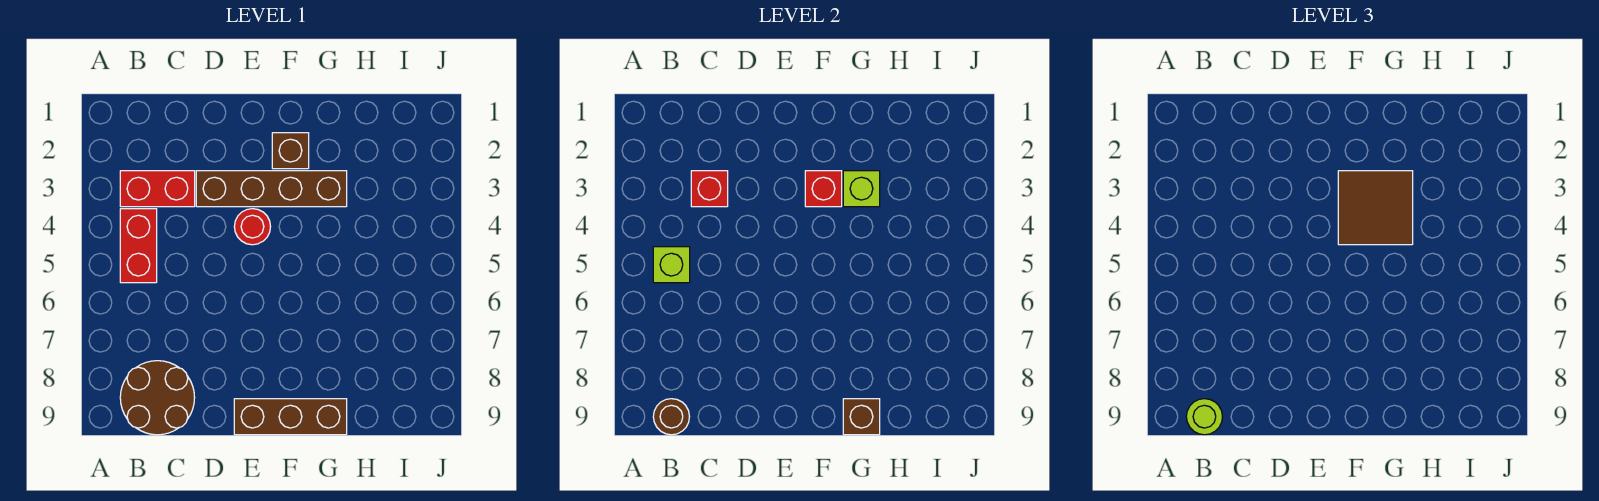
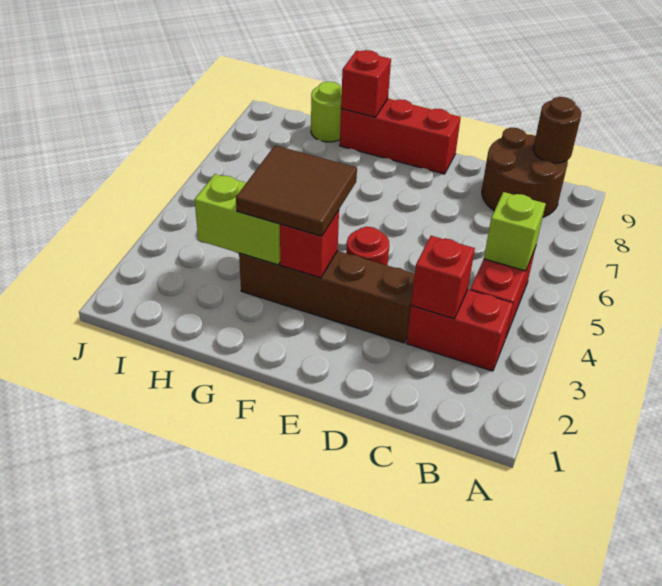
lime 1x1 round brick [1186,399,1223,435] -> lime 1x1 round brick moved to [311,81,342,142]
brown 1x3 brick [234,399,347,435] -> red 1x3 brick [340,99,461,174]
brown 1x1 brick [272,133,309,169] -> none
lime 1x1 brick [843,171,880,207] -> lime 1x2 brick [195,174,280,265]
brown 1x1 brick [843,399,880,435] -> red 1x1 brick [341,50,391,117]

